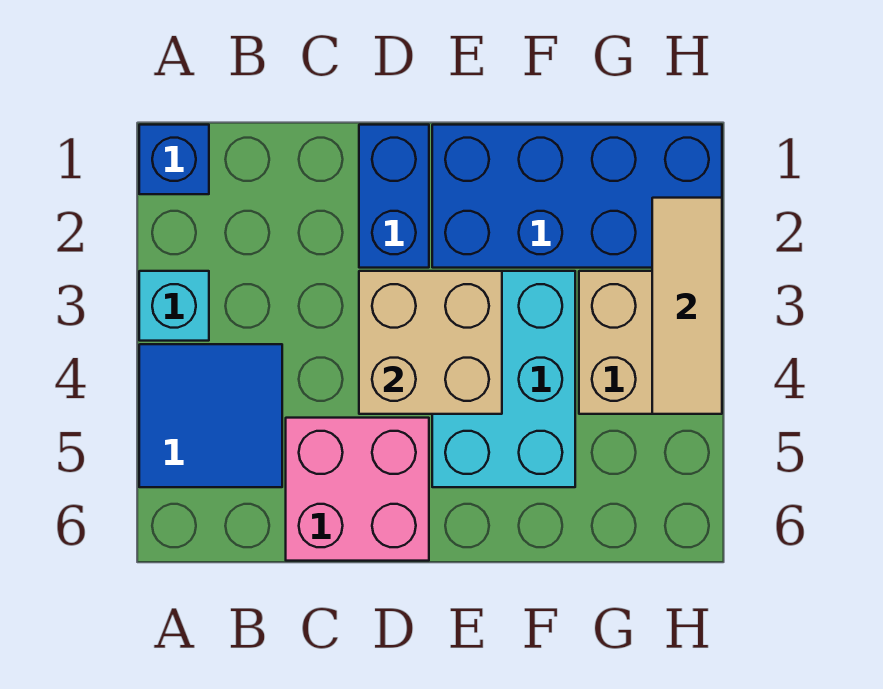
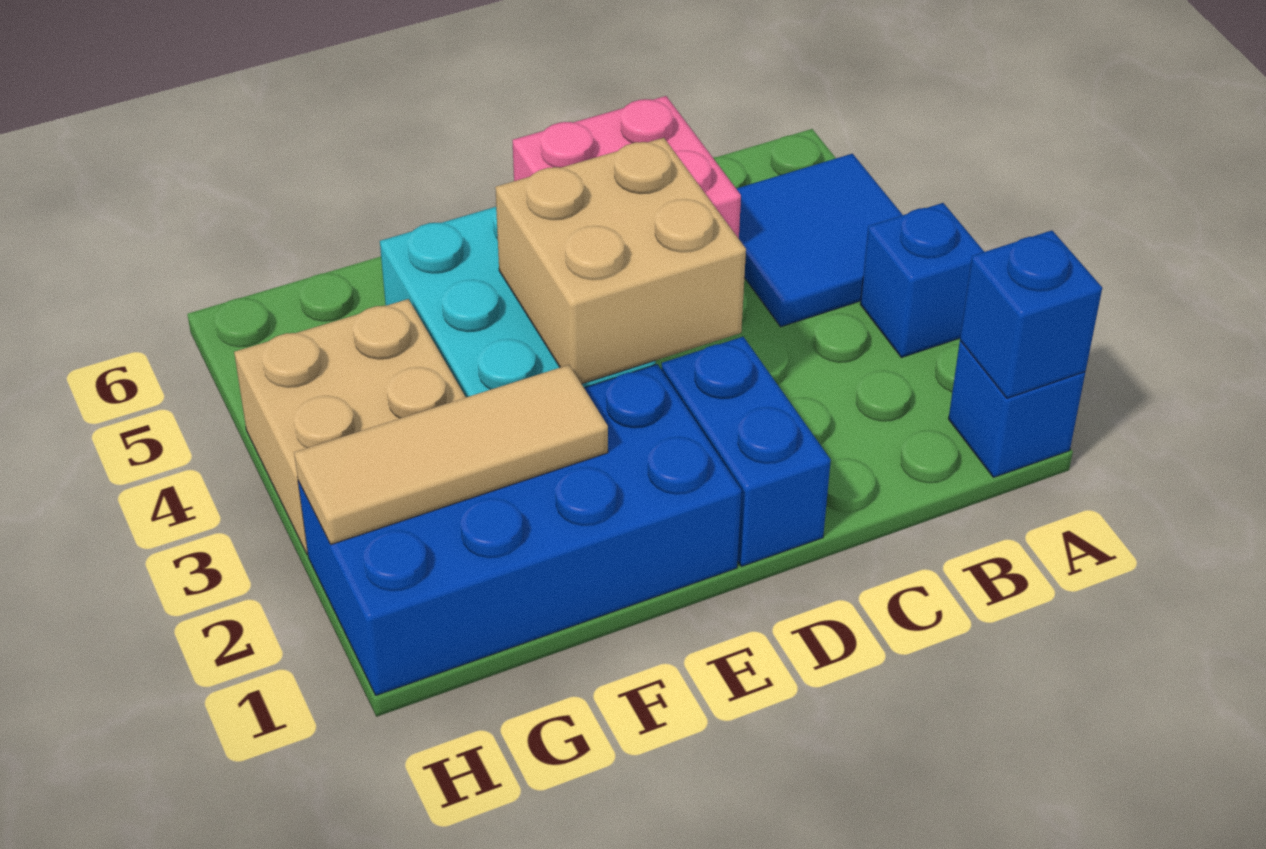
none -> blue 1x1 brick [960,230,1102,398]
cyan 1x1 brick [139,271,209,341] -> blue 1x1 brick [860,203,984,358]
tan 1x3 tile [652,198,722,414] -> tan 1x3 tile turned to [294,365,608,545]

